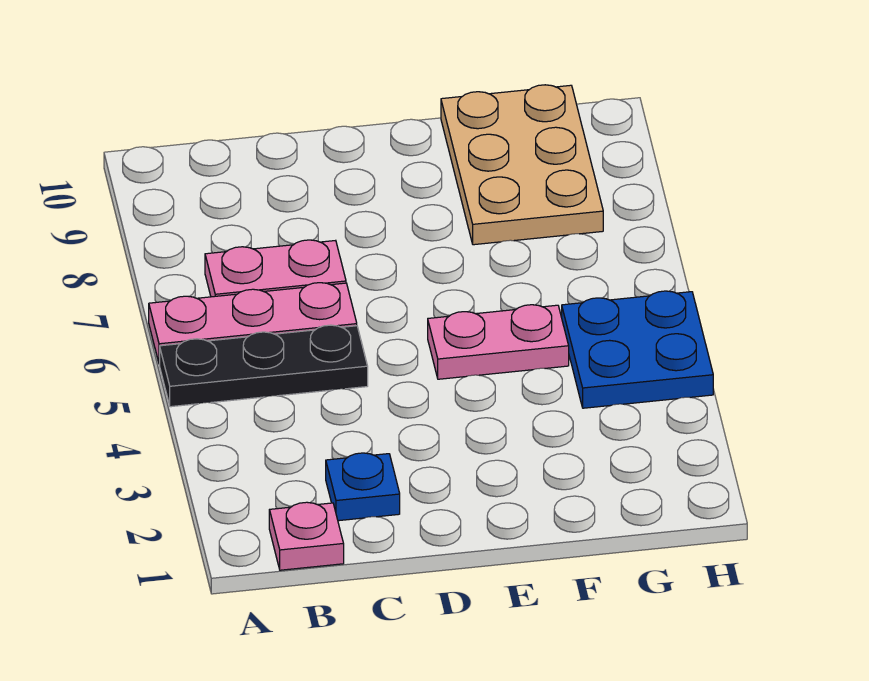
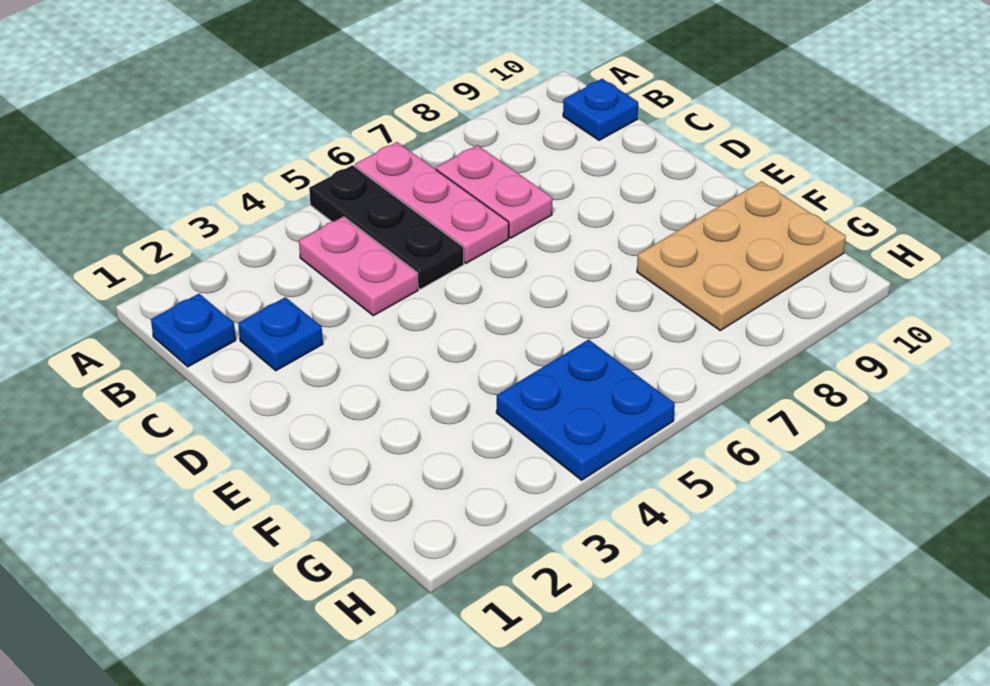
pink 1x1 plate [269,502,344,570] -> blue 1x1 plate [151,294,236,367]
none -> blue 1x1 plate [563,79,638,140]
pink 1x2 plate [428,305,569,379] -> pink 1x2 plate moved to [299,217,418,316]

